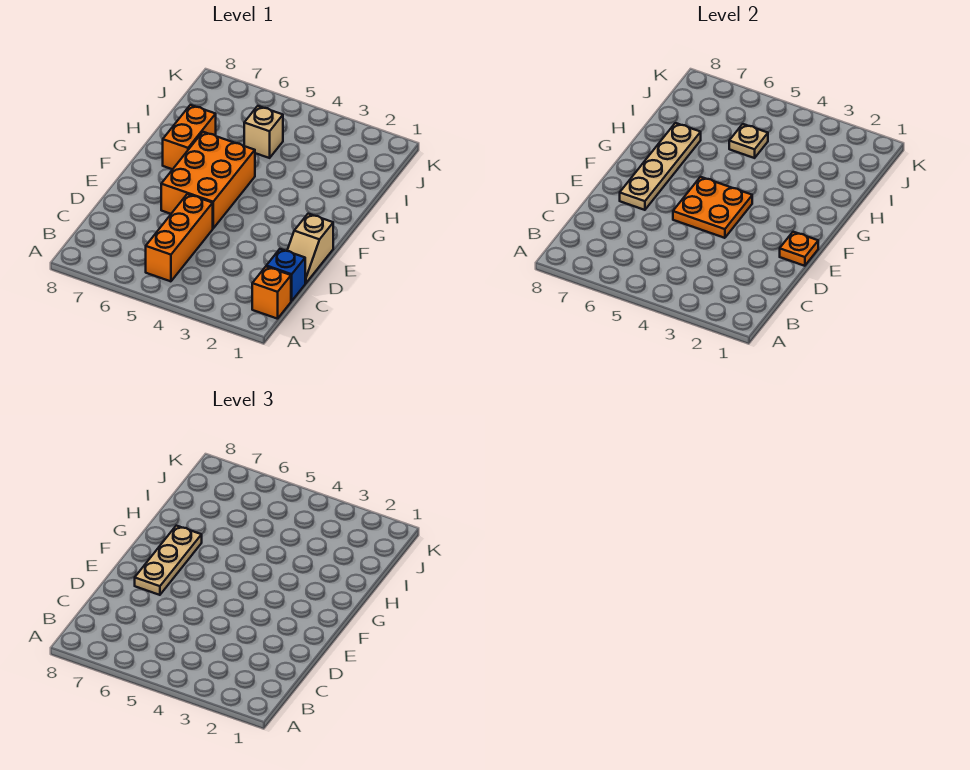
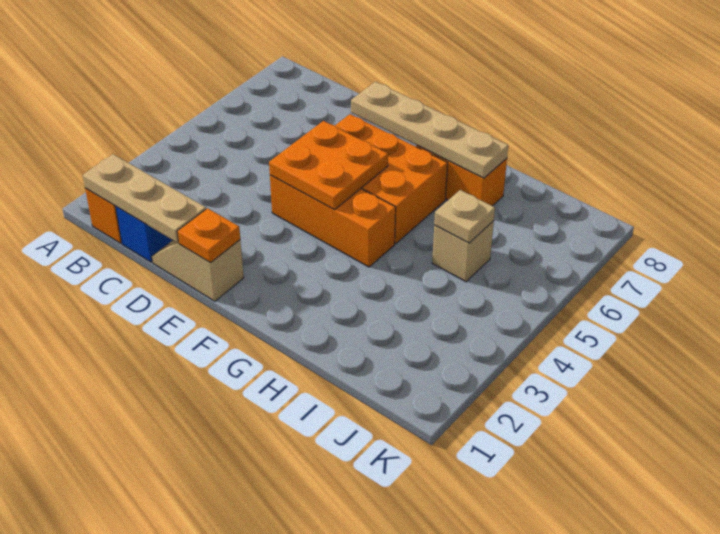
orange 1x3 brick [146,194,213,281] -> orange 1x3 brick moved to [270,175,396,267]
tan 1x3 plate [135,526,202,595] -> tan 1x3 plate moved to [83,154,206,243]

